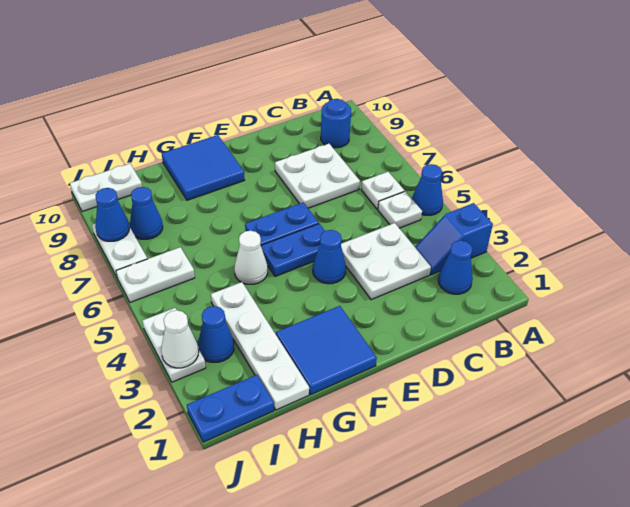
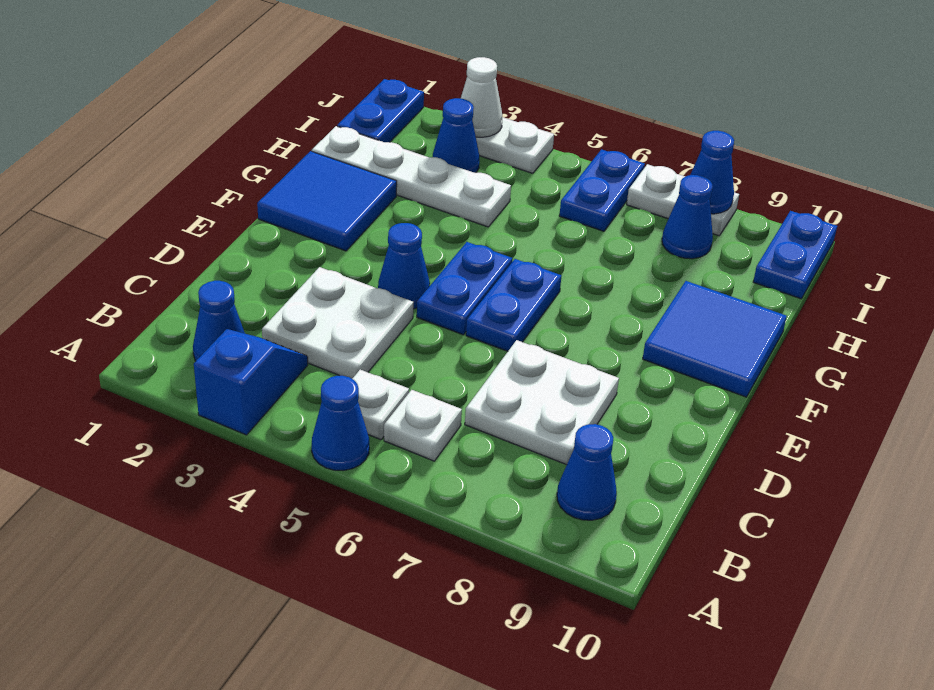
blue 1x1 round brick [321,99,351,148] -> blue 1x1 cone [557,424,617,520]
white 1x1 cone [234,231,268,284] -> none
white 1x2 plate [116,247,195,302] -> blue 1x2 plate [559,149,645,231]
white 1x2 plate [70,164,142,212] -> blue 1x2 plate [753,211,837,299]

